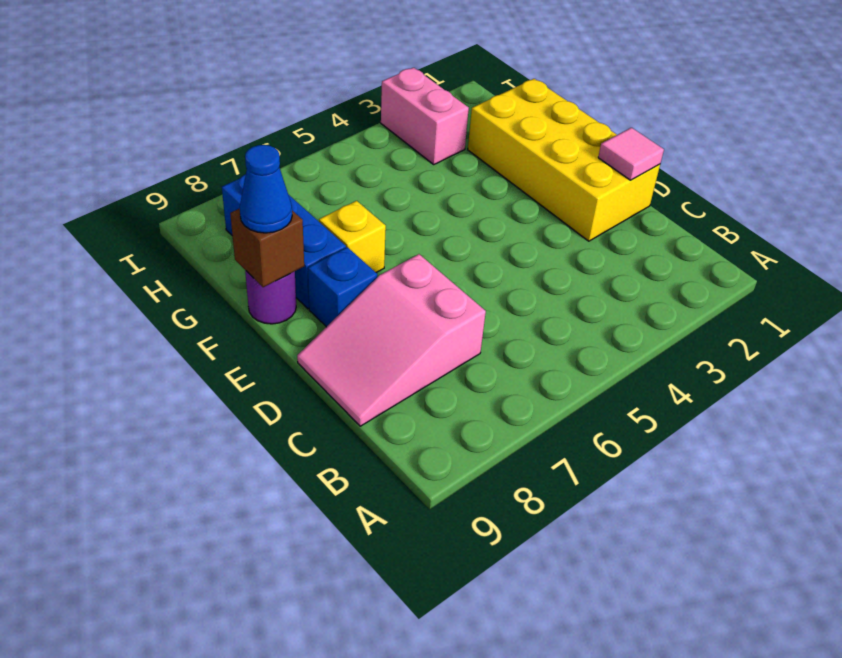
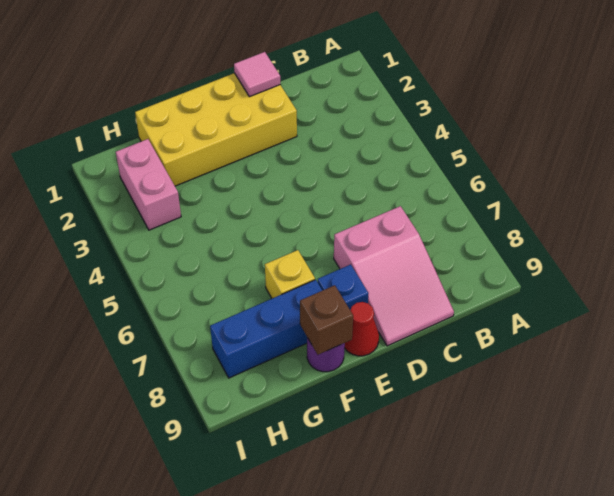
none -> red 1x1 cone [345,302,379,356]
blue 1x1 cone [240,145,292,233] -> none
pink 1x2 brick [381,68,469,164] -> pink 1x2 brick turned to [116,139,181,230]

